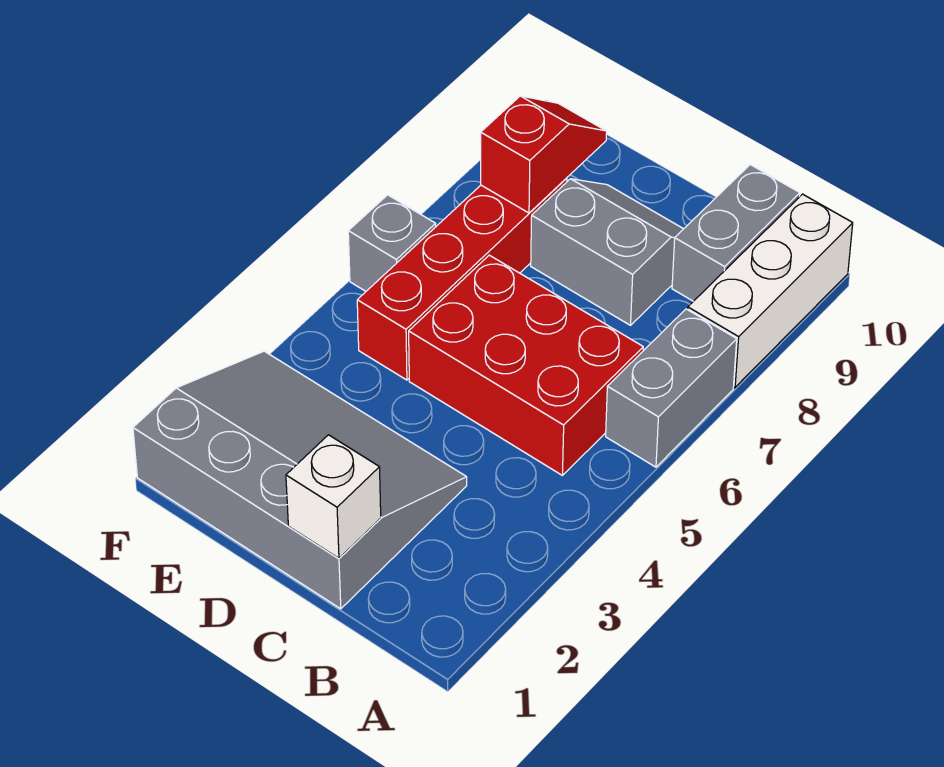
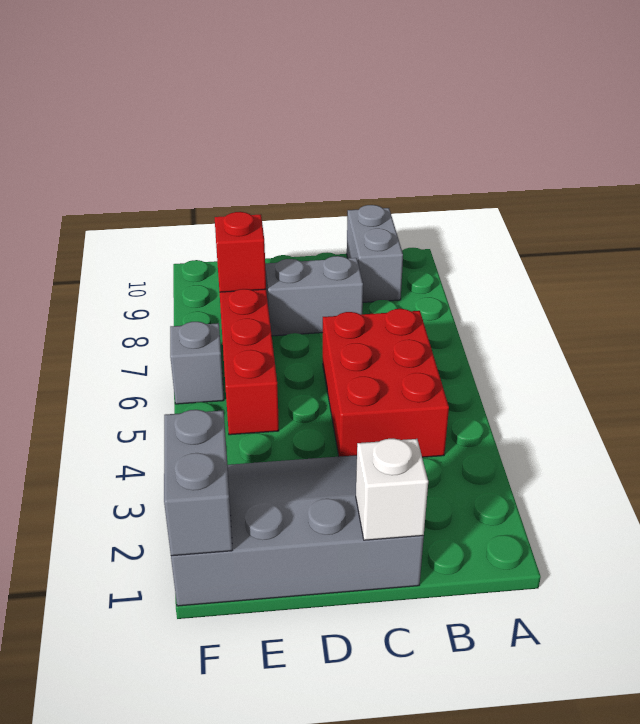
grey 1x2 brick [606,309,737,467] -> grey 1x2 brick moved to [164,410,233,556]
white 1x3 brick [688,194,853,387] -> none
red 2x3 brick [409,255,643,475] -> red 2x3 brick turned to [323,309,449,457]

